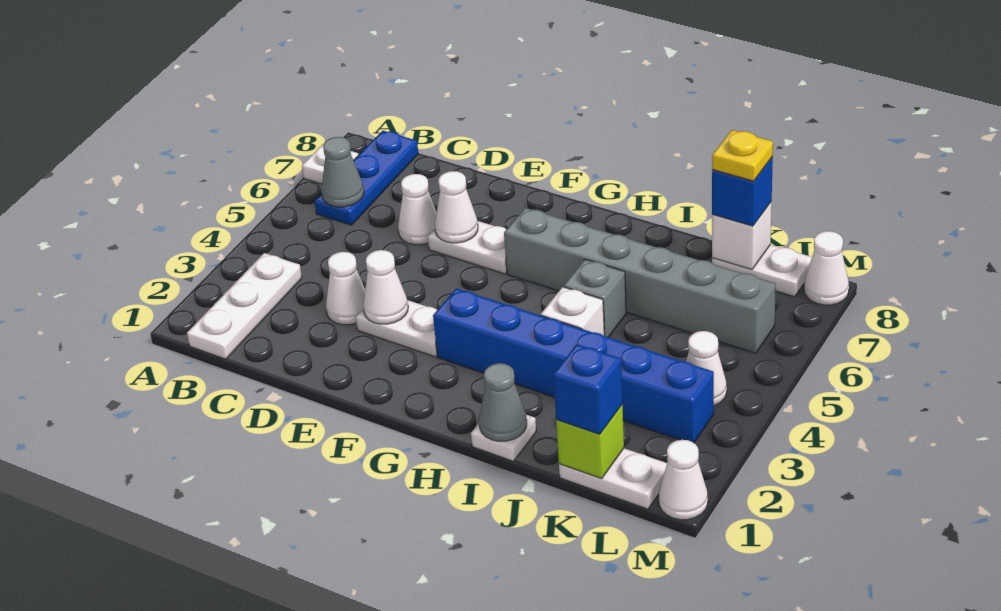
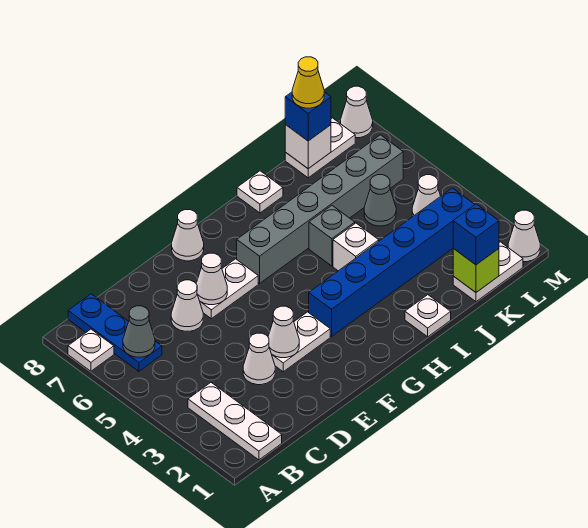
none -> white 1x1 cone [172,210,204,261]
grey 1x1 cone [479,363,527,441] -> grey 1x1 cone moved to [364,175,396,226]
none -> white 1x1 plate [237,171,283,213]
yellow 1x1 plate [712,130,773,181] -> yellow 1x1 cone [292,57,324,108]

